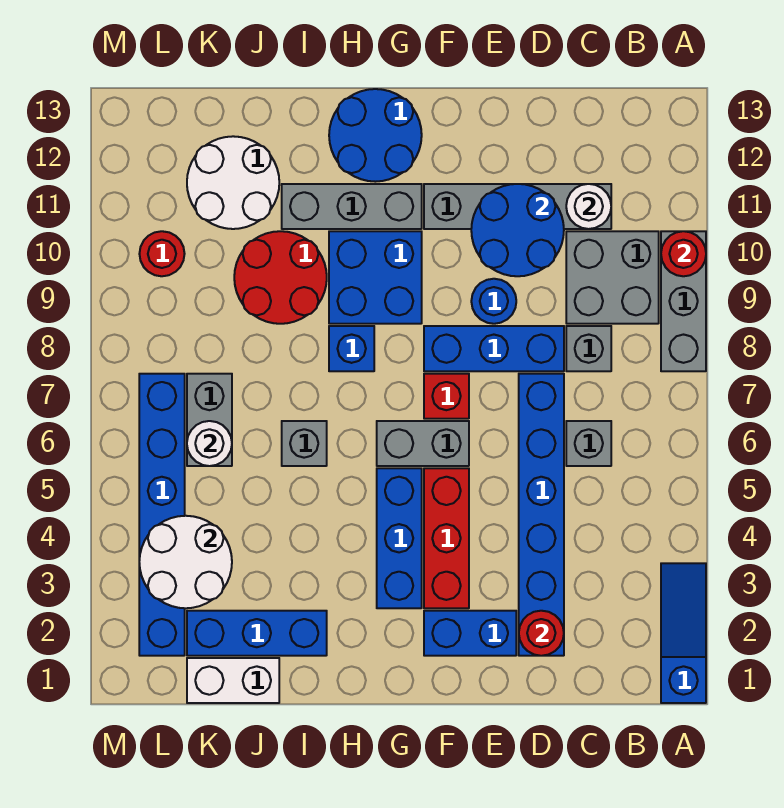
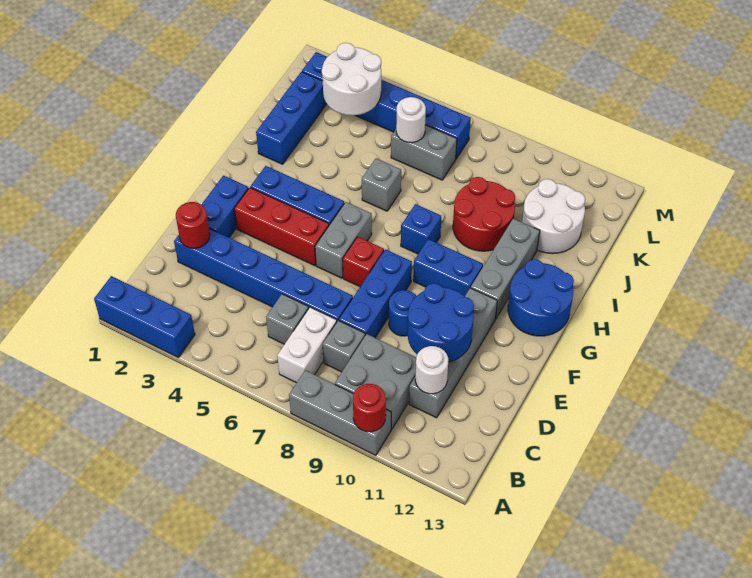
blue 1x3 slope [661,563,706,703] -> blue 1x3 brick [94,276,195,357]
blue 2x2 brick [329,231,422,324] -> blue 1x2 brick [413,239,483,296]
white 1x2 brick [187,658,279,703] -> white 1x2 brick moved to [277,307,337,383]
red 1x1 round brick [139,231,185,276] -> none

